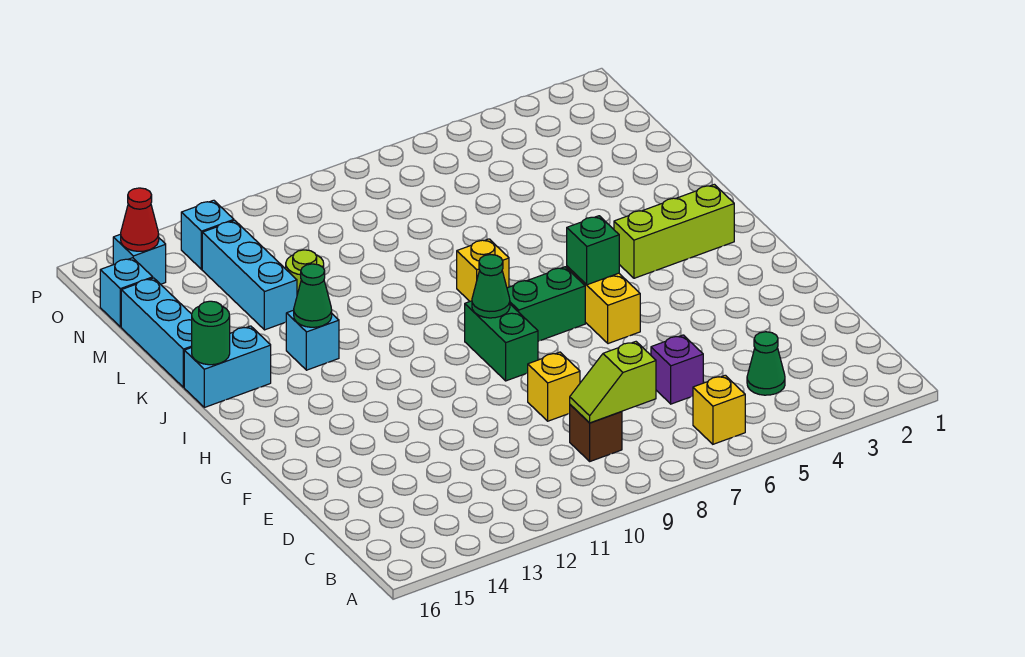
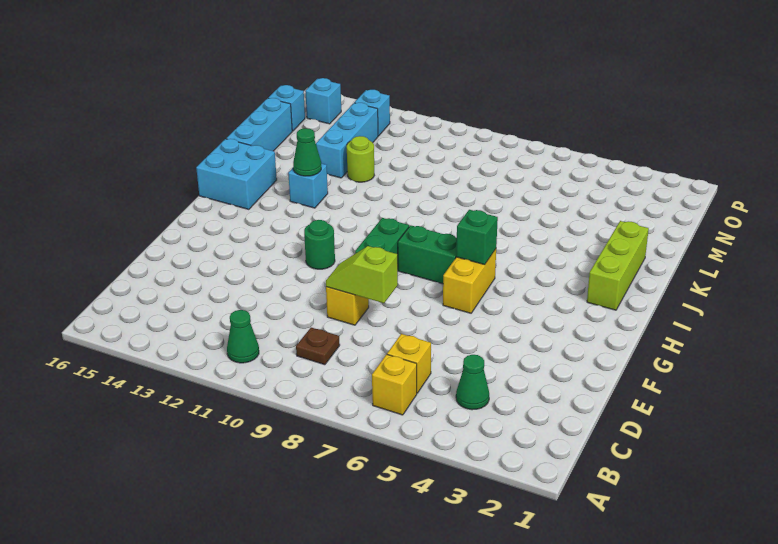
lime 1x2 slope [570,342,656,423] -> lime 1x2 slope moved to [326,246,398,303]
brown 1x1 brick [570,405,622,461] -> brown 1x1 plate [296,328,340,365]
purple 1x1 brick [651,335,703,404] -> none
green 1x1 cone [472,255,510,318] -> green 1x1 cone moved to [227,310,259,363]
lime 1x3 brick [614,184,734,278] -> lime 1x3 brick turned to [587,221,649,310]
yellow 1x1 brick [457,239,509,301] -> yellow 1x1 brick moved to [387,334,431,393]
cyan 1x2 brick [184,326,271,407] -> cyan 2x2 brick [196,139,277,209]
green 1x1 round brick [192,301,230,365] -> green 1x1 round brick moved to [304,220,335,269]
red 1x1 cone [121,188,159,251] -> none

